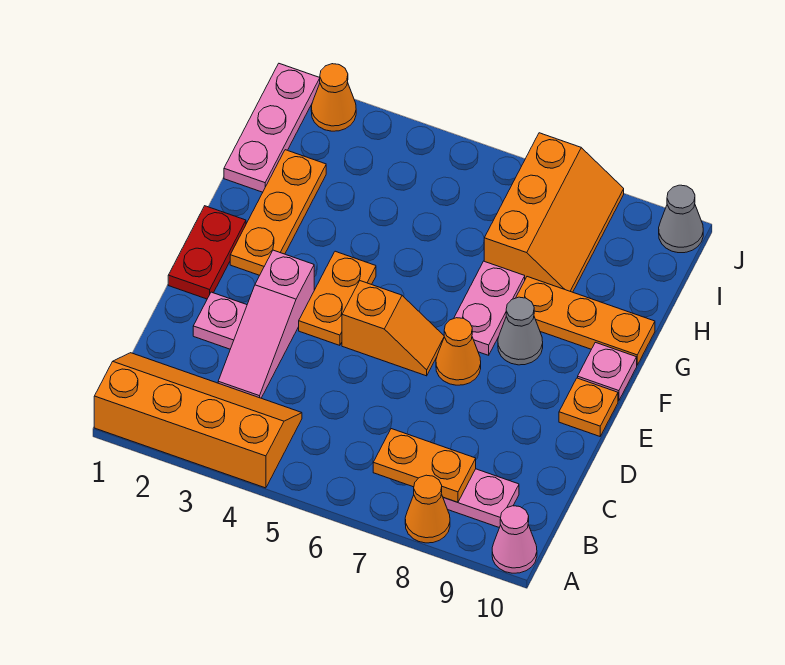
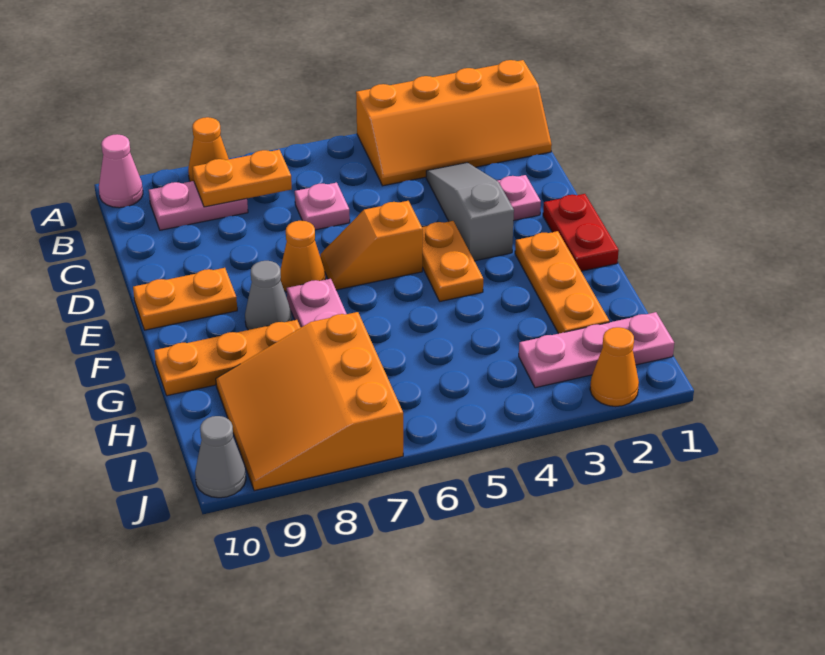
pink 1x3 slope [218,250,314,398] -> grey 1x3 slope [426,163,514,261]
orange 1x1 plate [559,378,618,436] -> orange 1x2 plate [133,268,237,330]
pink 1x1 plate [578,342,637,401] -> pink 1x1 plate moved to [295,183,350,230]
pink 1x3 plate [224,64,320,192] -> pink 1x3 plate turned to [519,312,674,388]
orange 2x3 slope [484,133,624,292] -> orange 3x3 slope [216,312,403,491]

